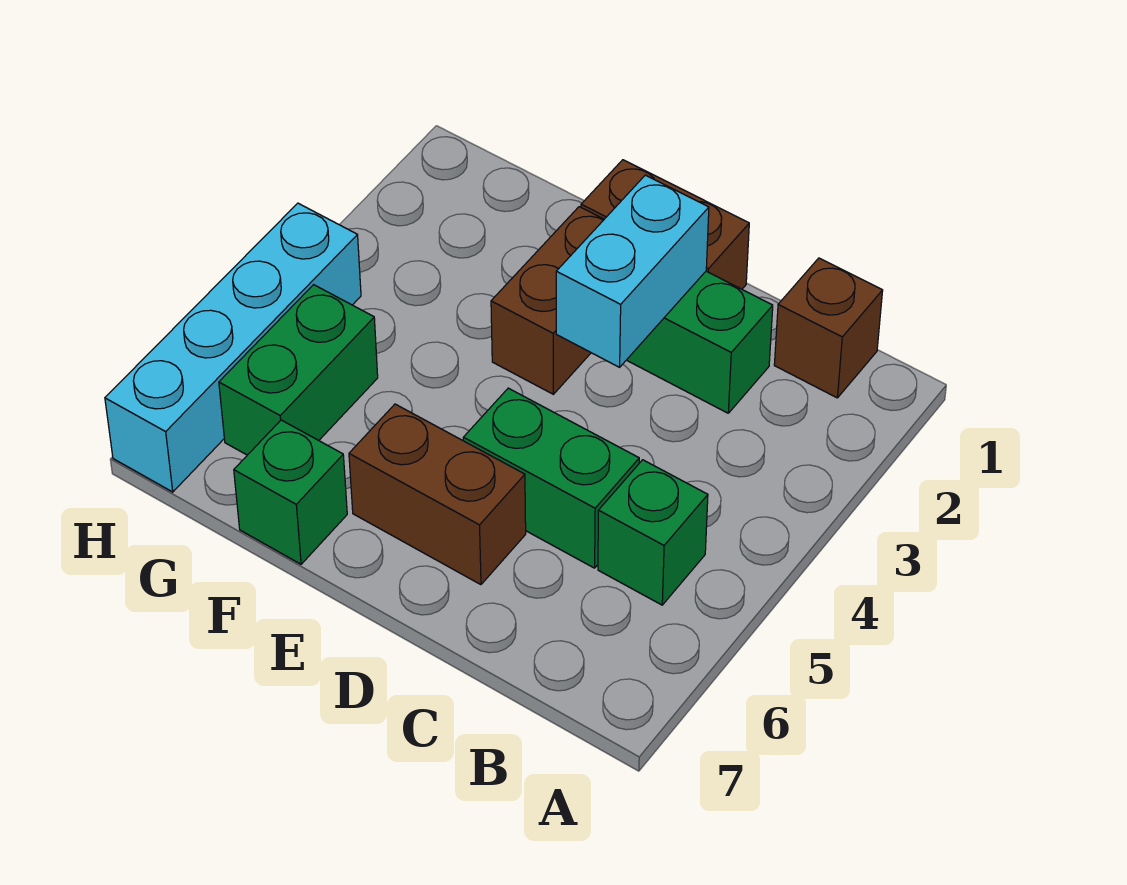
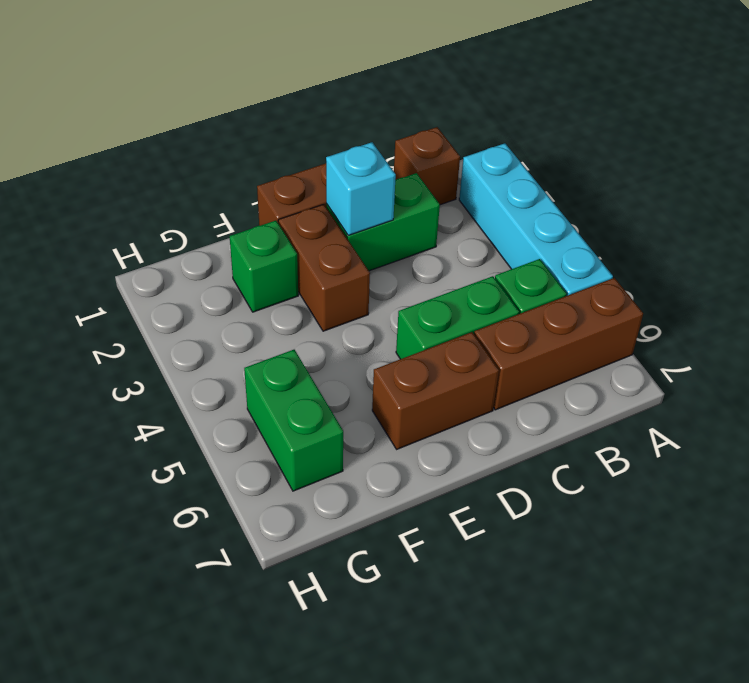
none -> brown 1x3 brick [474,278,643,410]
cyan 1x2 brick [556,175,709,367] -> cyan 1x1 brick [326,142,396,235]
green 1x1 brick [234,420,347,564] -> green 1x1 brick moved to [230,221,298,312]
cyan 1x4 brick [105,203,361,492] -> cyan 1x4 brick moved to [459,143,613,296]

